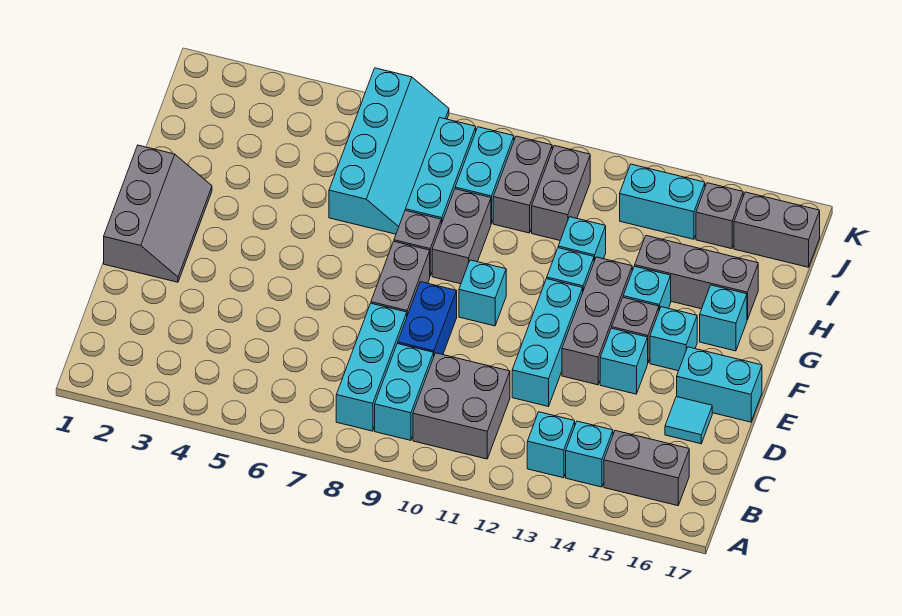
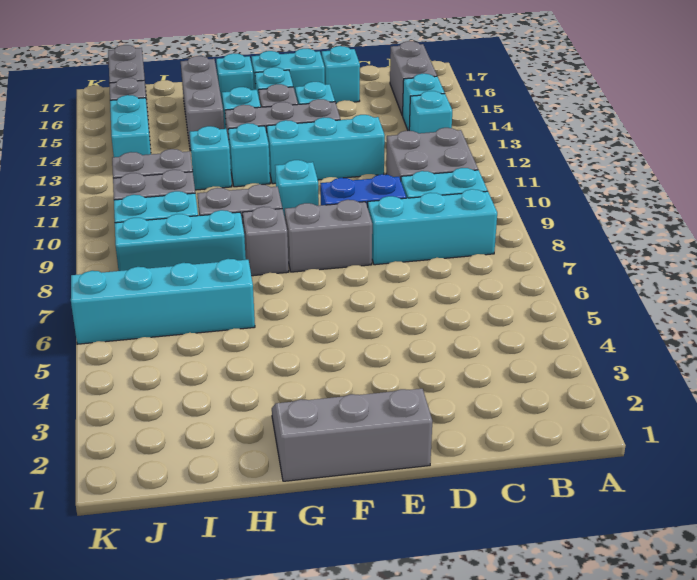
cyan 1x1 tile [665,397,712,444] -> cyan 1x1 brick [322,46,360,103]
cyan 1x2 brick [677,347,762,422] -> cyan 1x2 brick turned to [251,49,325,91]

